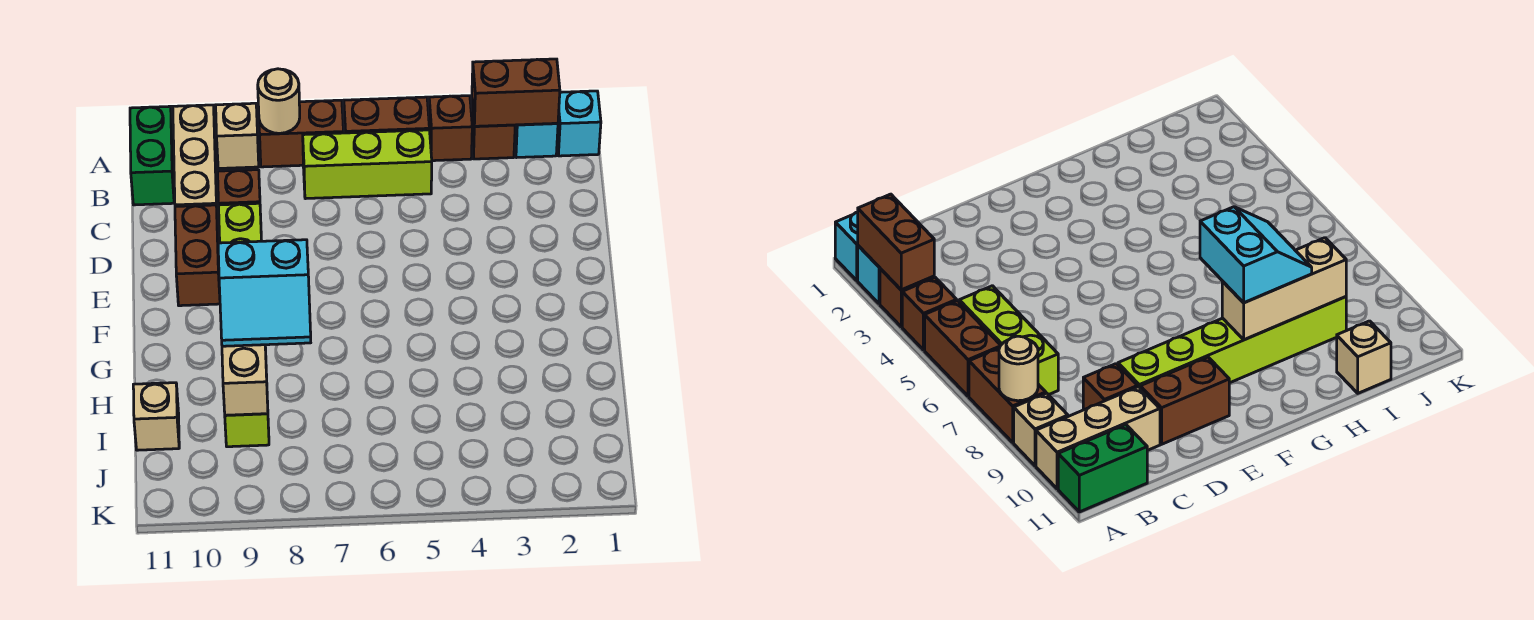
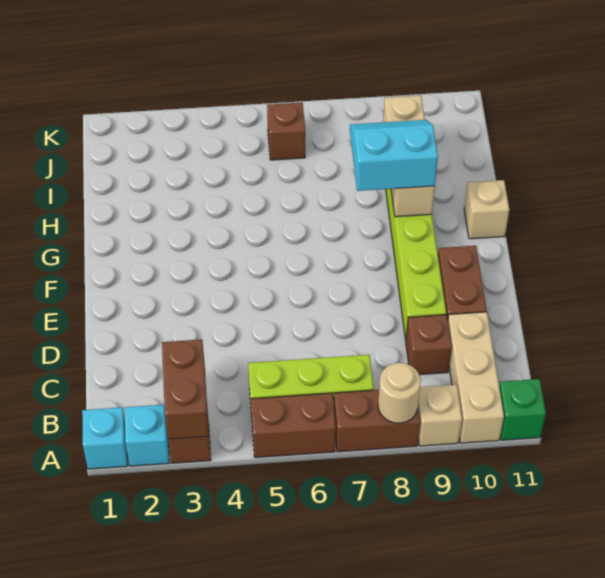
brown 1x2 brick [472,59,560,126] -> brown 1x2 brick turned to [162,339,209,439]
brown 1x1 brick [429,96,472,161] -> brown 1x1 brick moved to [267,103,305,160]
green 1x2 brick [130,106,174,205] -> green 1x1 brick [499,379,546,440]
tan 1x1 brick [133,383,179,450] -> tan 1x1 brick moved to [464,180,509,239]

